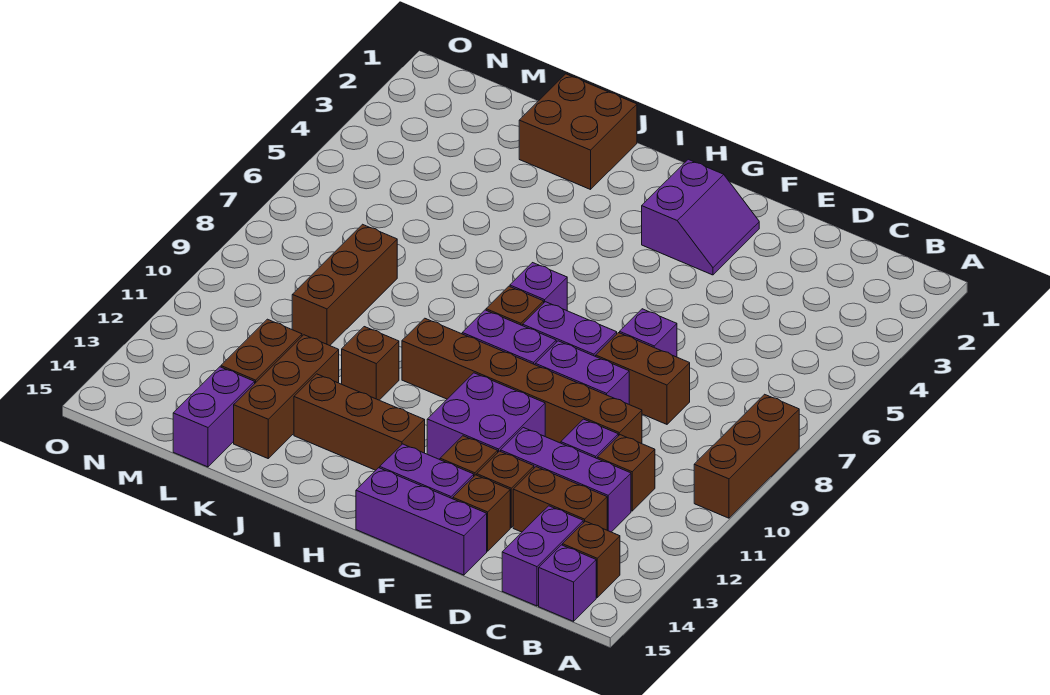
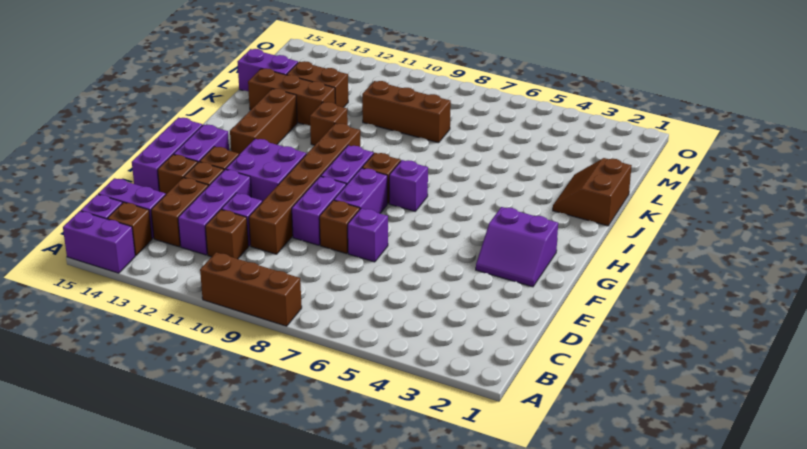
none -> purple 1x2 brick [63,211,135,273]
brown 1x2 brick [596,333,690,424] -> brown 1x1 brick [319,200,360,254]
brown 2x2 brick [519,74,637,189] -> brown 2x2 slope [553,158,632,226]

